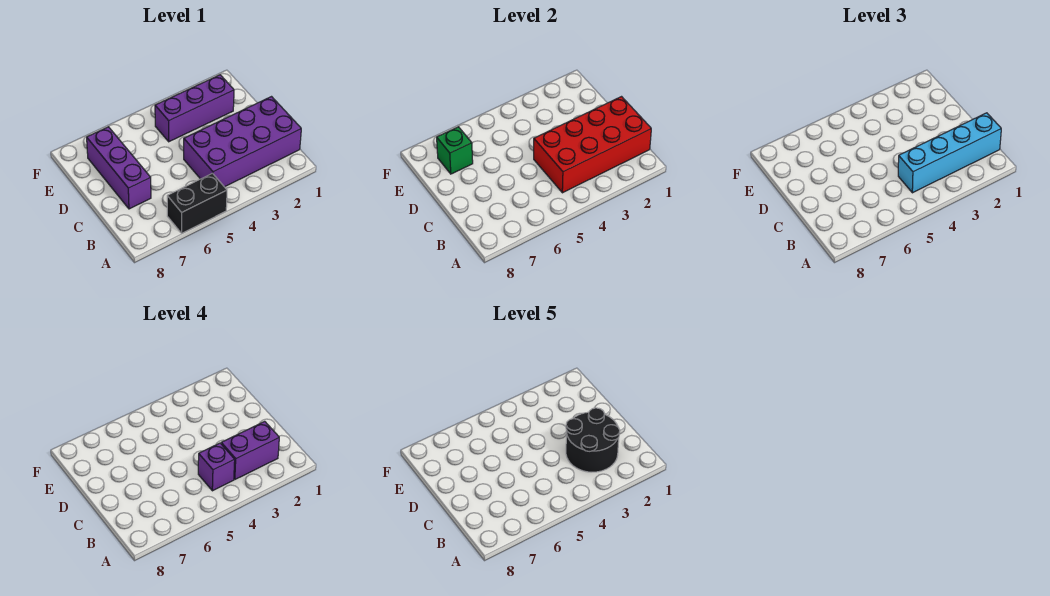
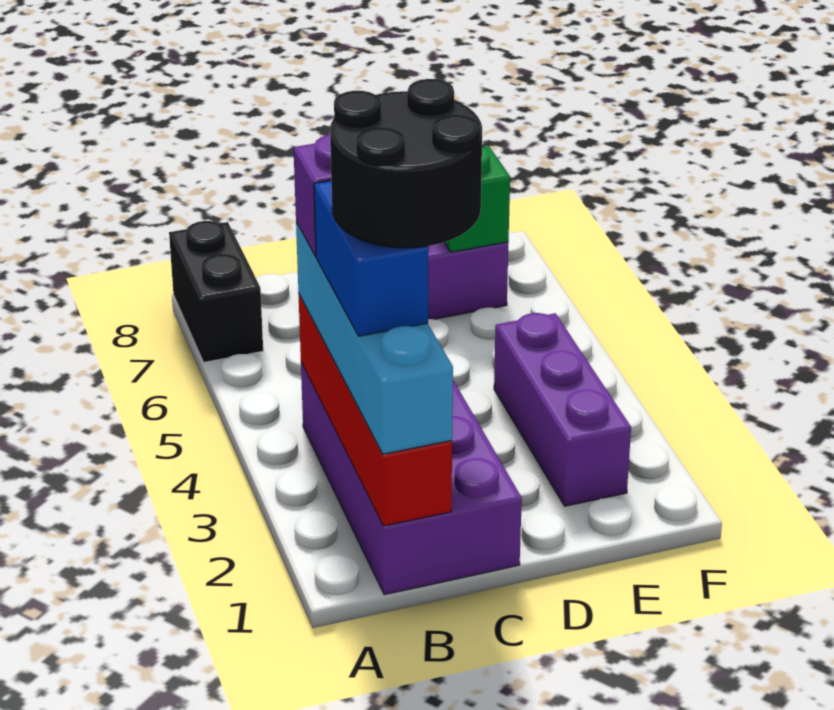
black 1x2 brick [167,173,227,233] -> black 1x2 brick moved to [169,221,263,362]
red 2x4 brick [534,97,651,193] -> red 1x4 brick [299,295,452,526]
purple 1x2 brick [221,421,279,479] -> blue 1x2 brick [314,181,428,336]

